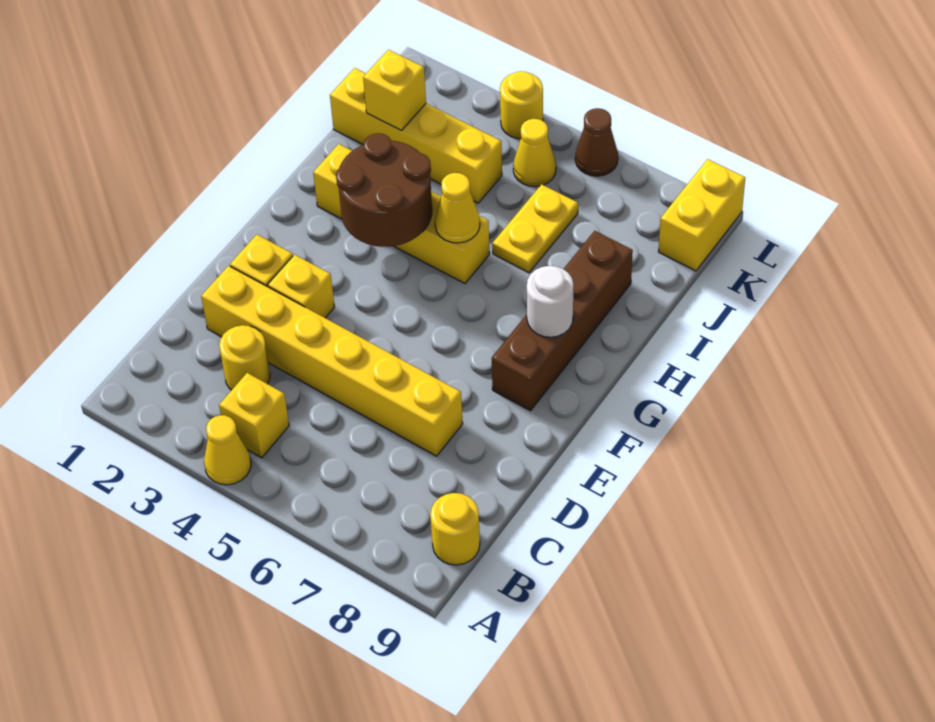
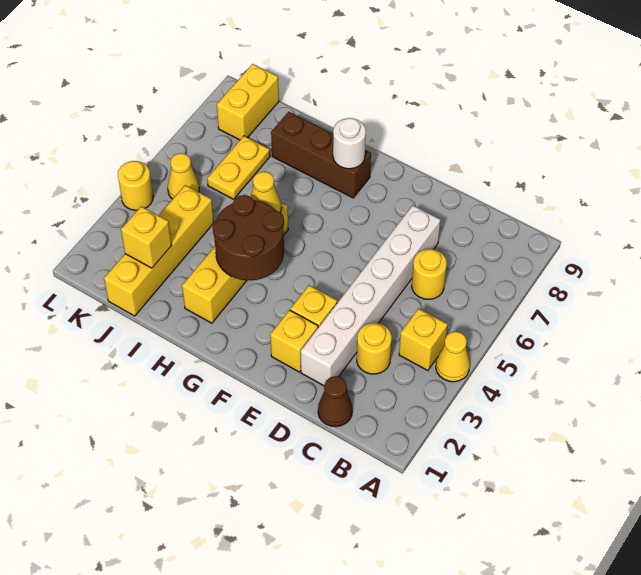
yellow 1x1 round brick [430,493,480,565] -> yellow 1x1 round brick moved to [412,249,447,299]
yellow 1x6 brick [201,266,463,456] -> white 1x6 brick [301,205,441,386]
brown 1x4 brick [492,231,633,411] -> brown 1x3 brick [271,112,371,198]
yellow 1x2 plate [492,184,578,273] -> yellow 1x2 plate turned to [207,136,270,199]
yellow 1x2 brick [659,159,745,271] -> yellow 1x2 brick turned to [217,64,279,140]
brown 1x1 cone [575,108,618,176] -> brown 1x1 cone moved to [318,376,352,427]

